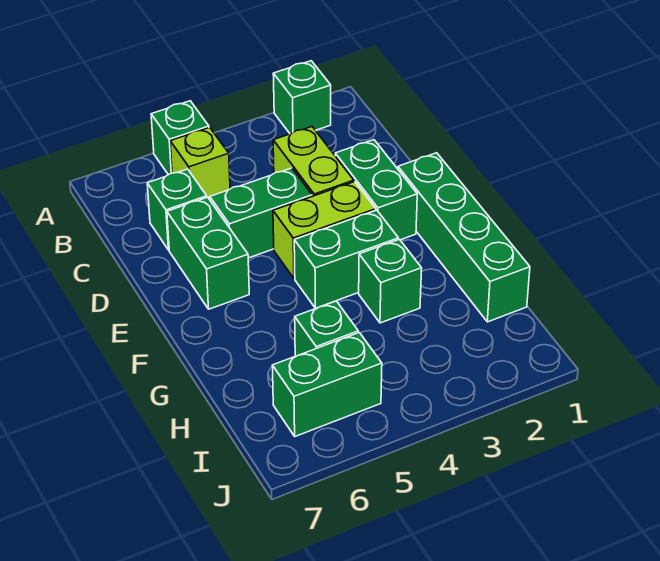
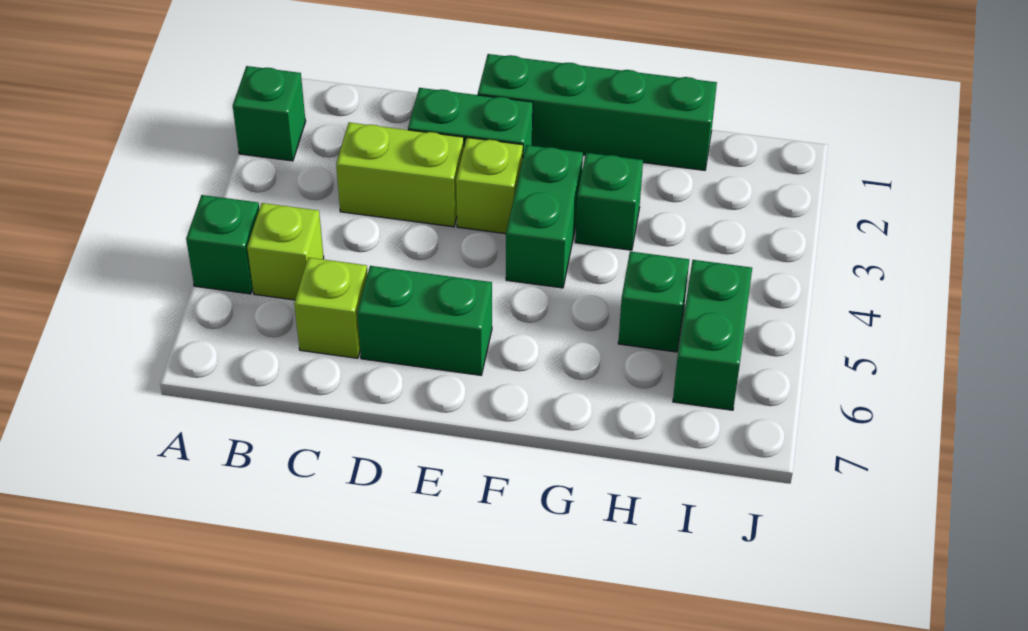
green 1x1 brick [147,169,207,250] -> lime 1x1 brick [294,257,368,358]
green 1x2 brick [210,168,312,258] -> none
lime 1x2 brick [273,182,376,278] -> lime 1x1 brick [456,138,523,234]

